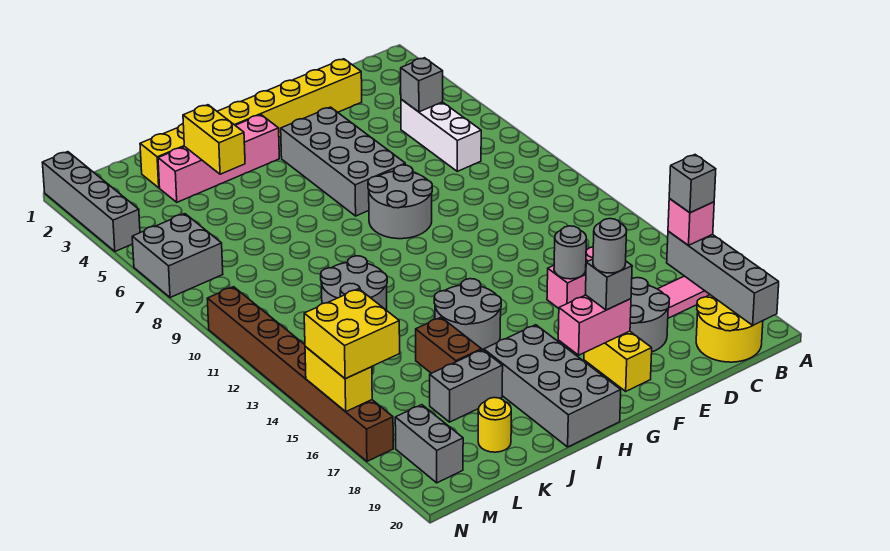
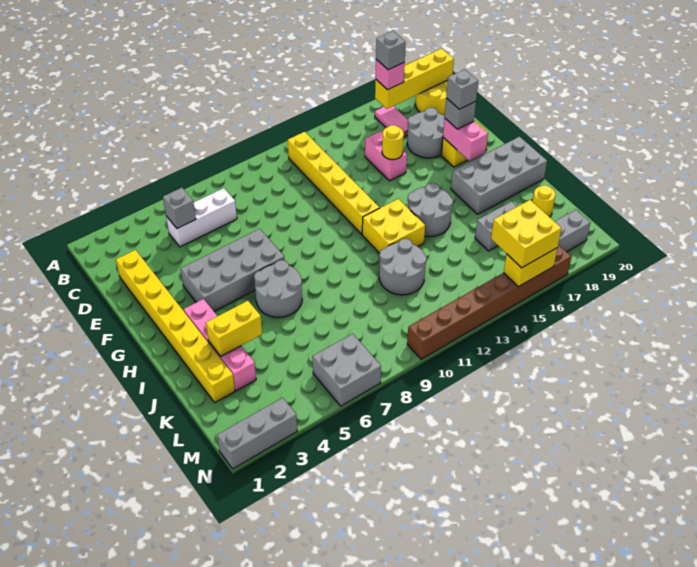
none -> yellow 1x6 brick [288,132,380,234]
grey 1x4 brick [667,231,779,325] -> yellow 1x4 brick [375,48,454,109]
grey 1x1 round brick [554,226,586,279] -> yellow 1x1 round brick [382,125,404,160]
grey 2x2 round brick [368,165,432,239] -> grey 2x2 round brick moved to [254,260,302,318]
grey 1x1 round brick [593,219,627,273] -> grey 1x1 brick [446,69,478,109]
none -> yellow 2x2 brick [362,199,425,253]
brown 1x2 brick [416,317,482,373] -> none
grey 1x2 brick [430,350,503,422] -> grey 1x2 brick turned to [475,202,517,251]
grey 1x4 brick [42,152,140,251] -> grey 1x3 brick [217,398,297,469]

